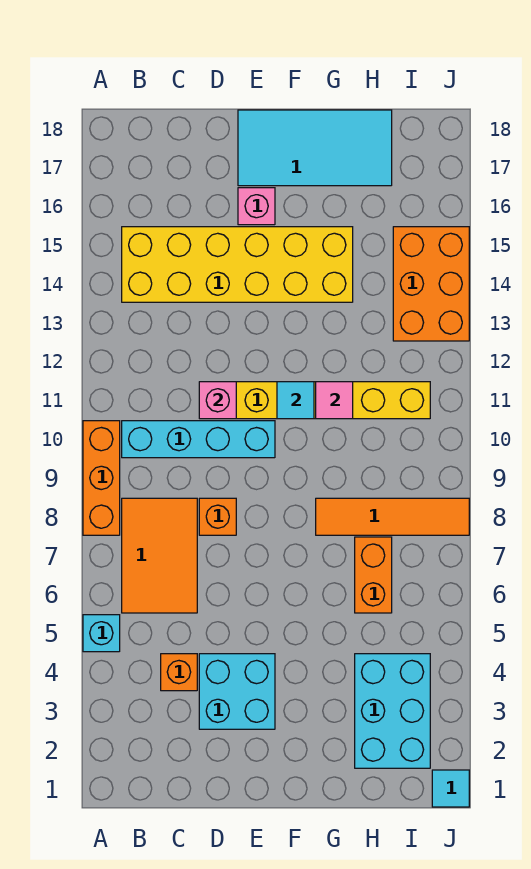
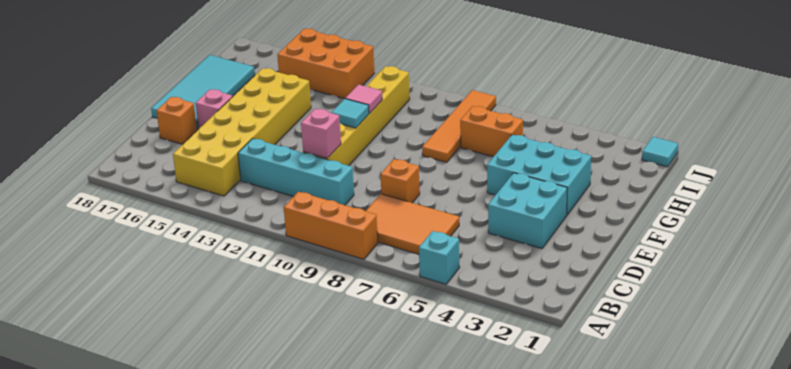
cyan 1x4 brick [122,421,275,458] -> cyan 1x4 brick turned to [238,139,354,205]
orange 1x1 brick [161,654,197,691] -> orange 1x1 brick moved to [157,97,197,144]
cyan 2x3 brick [355,654,430,768] -> cyan 2x3 brick moved to [487,135,591,215]

